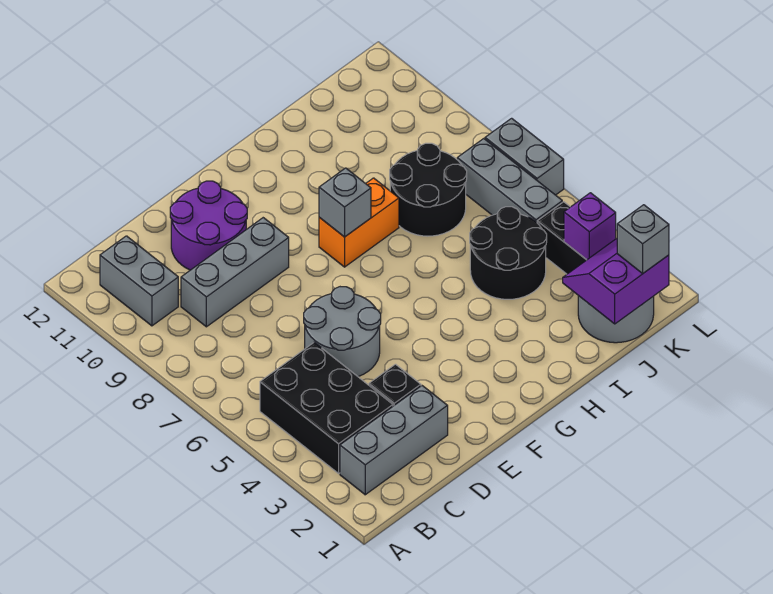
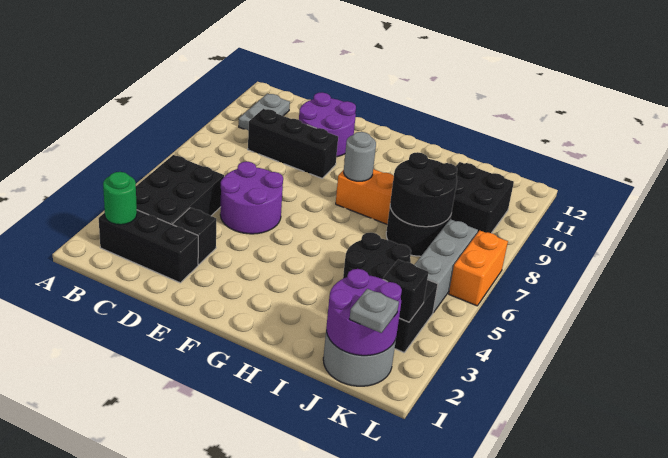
grey 1x3 brick [340,386,448,495] -> black 1x3 brick [99,210,198,283]
none -> green 1x1 round brick [103,172,137,225]
grey 1x2 brick [100,236,178,326] -> grey 1x2 plate [239,94,290,130]
grey 1x3 brick [181,218,289,327] -> black 1x3 brick [248,109,338,178]
grey 2x2 round brick [304,287,381,377] -> purple 2x2 round brick [220,162,283,234]
grey 1x1 brick [319,168,371,237] -> grey 1x1 round brick [344,132,376,181]
none -> black 2x2 round brick [390,152,457,227]
purple 2x2 slope [563,238,669,324] -> purple 2x2 round brick [326,269,402,356]
none -> black 2x2 brick [451,162,514,233]
grey 1x1 brick [617,205,669,273] -> grey 1x1 plate [349,289,399,333]
purple 1x1 brick [564,193,616,260] -> black 1x1 brick [383,260,429,322]
grey 1x2 brick [485,118,564,195] -> orange 1x2 brick [449,231,508,306]

